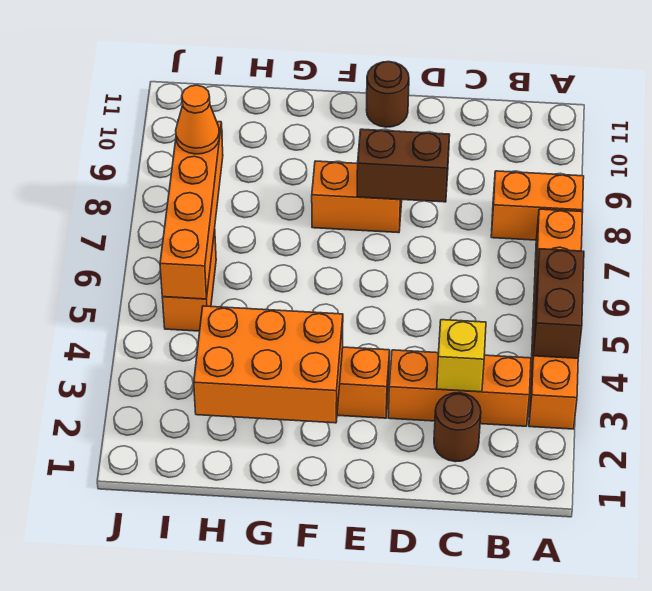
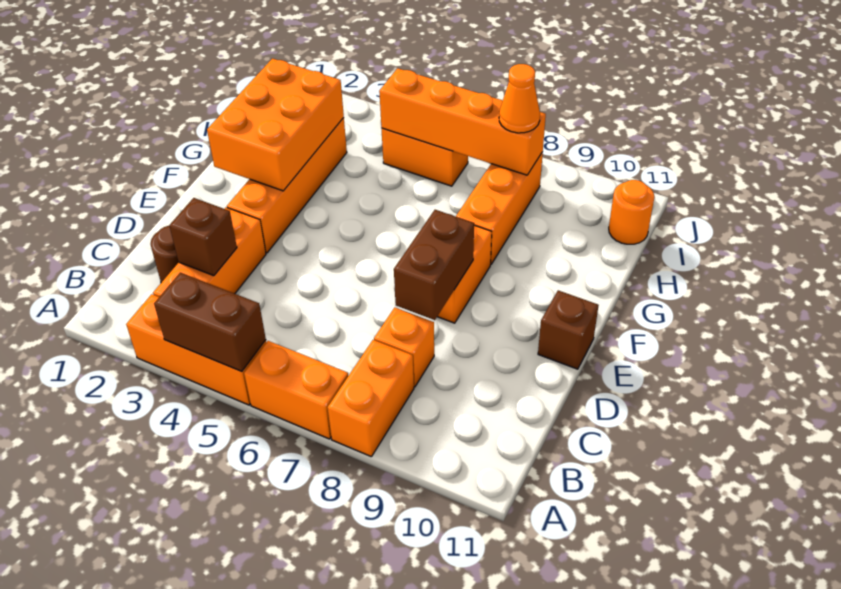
yellow 1x1 brick [437,320,486,392] -> brown 1x1 brick [169,198,237,276]
none -> orange 1x1 brick [374,308,434,387]
brown 1x1 round brick [366,62,409,127] -> brown 1x1 brick [538,290,599,369]
none -> orange 1x3 brick [456,152,543,265]
none -> orange 1x1 round brick [609,180,654,244]

